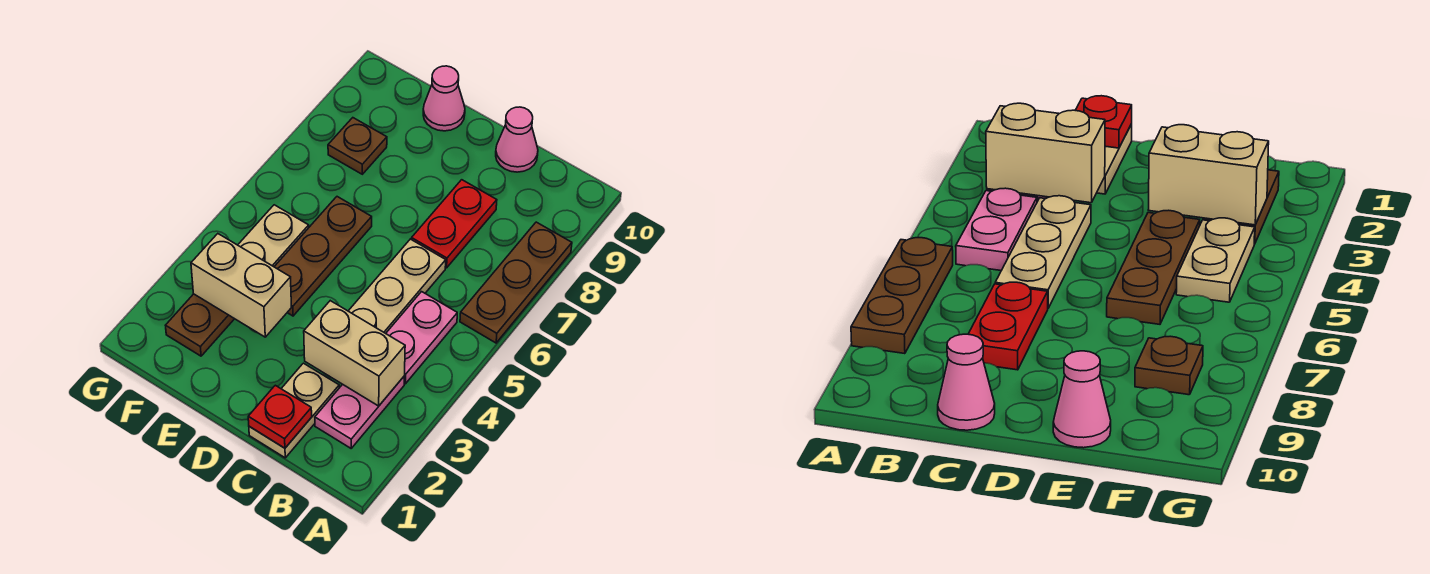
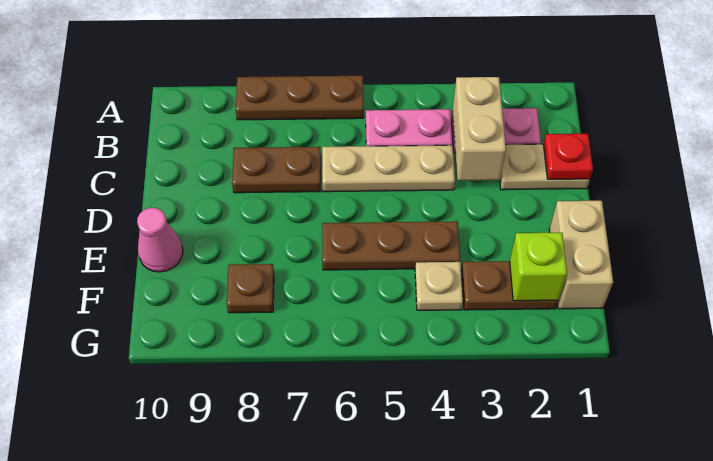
red 1x2 plate [412,180,497,268] -> brown 1x2 plate [232,147,321,193]
pink 1x1 cone [496,107,538,172] -> none
tan 1x2 brick [191,234,292,337] -> tan 1x2 brick moved to [549,201,613,309]
none -> lime 1x1 brick [510,233,567,301]
tan 1x2 plate [238,205,309,267] -> tan 1x1 plate [415,262,463,310]

